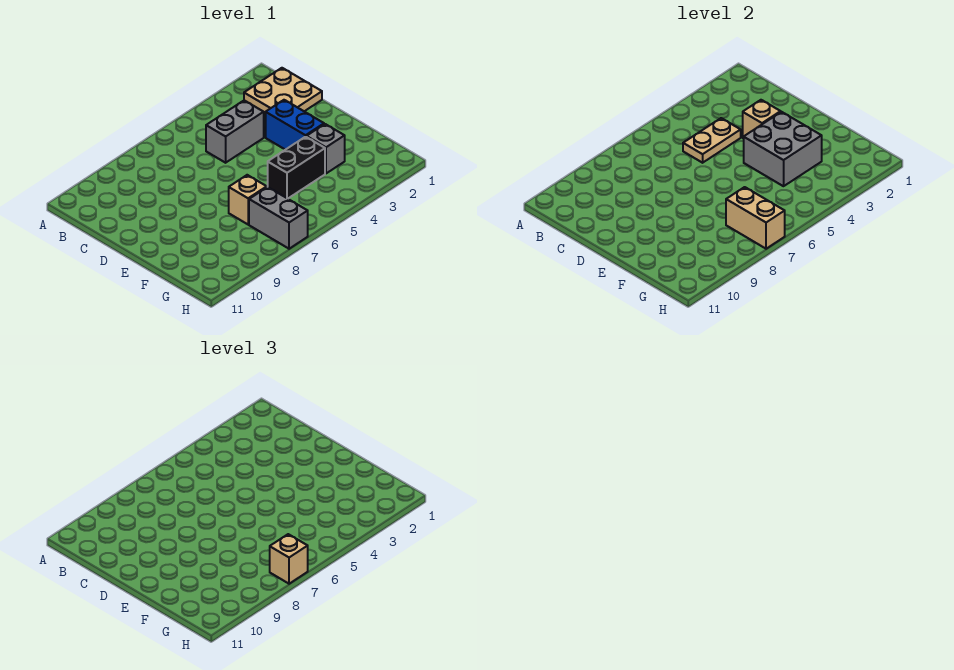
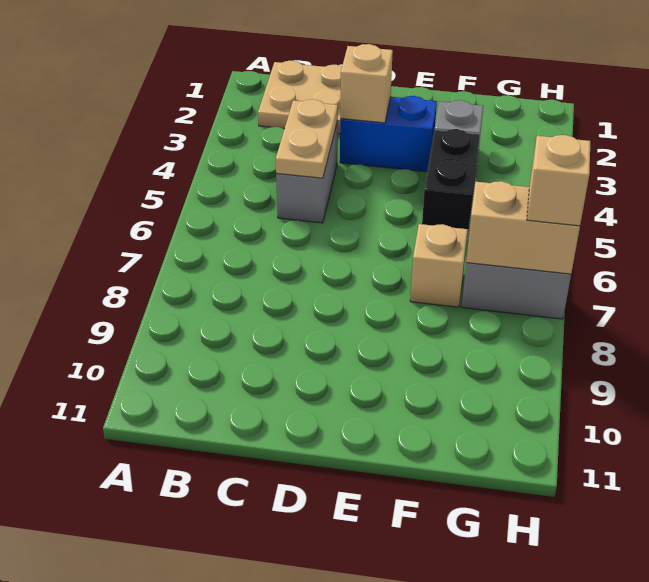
grey 2x2 brick [744,112,822,186] -> none

